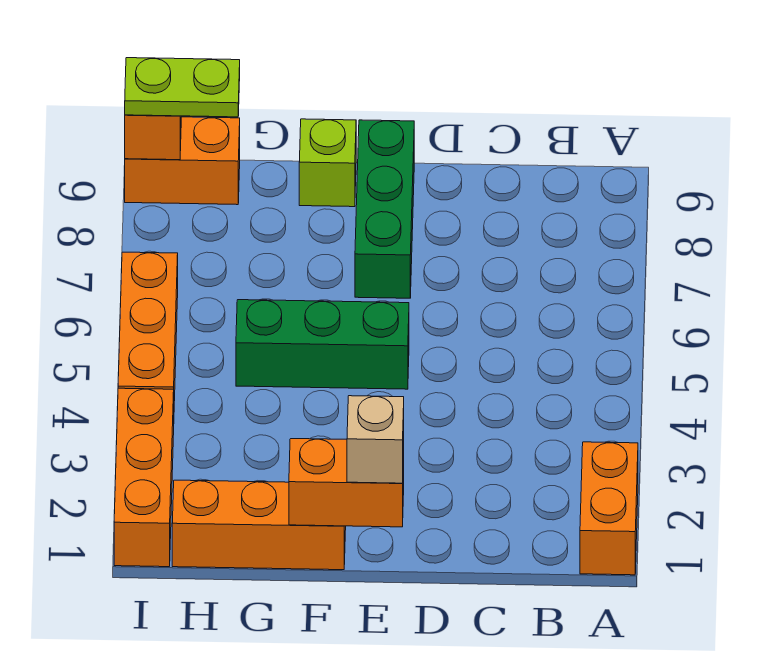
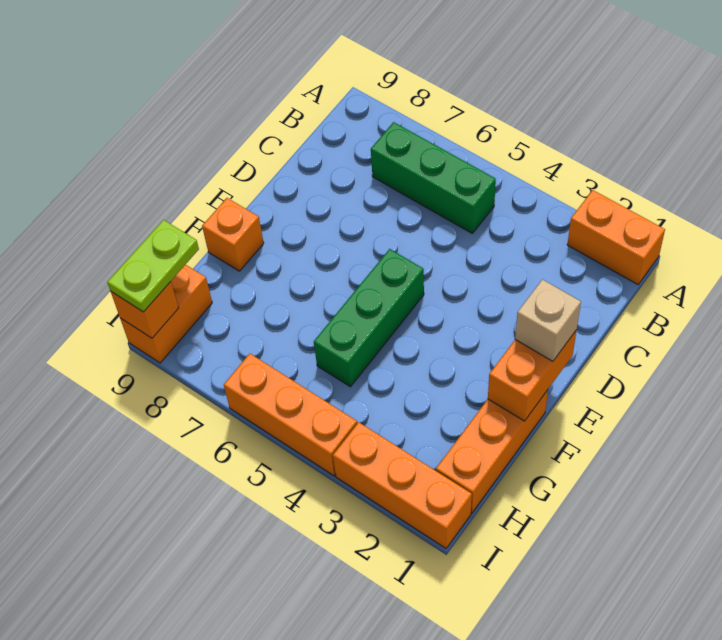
green 1x3 brick [355,120,414,298] -> green 1x3 brick moved to [371,122,496,233]
lime 1x1 brick [299,119,356,207] -> orange 1x1 brick [202,198,264,271]

